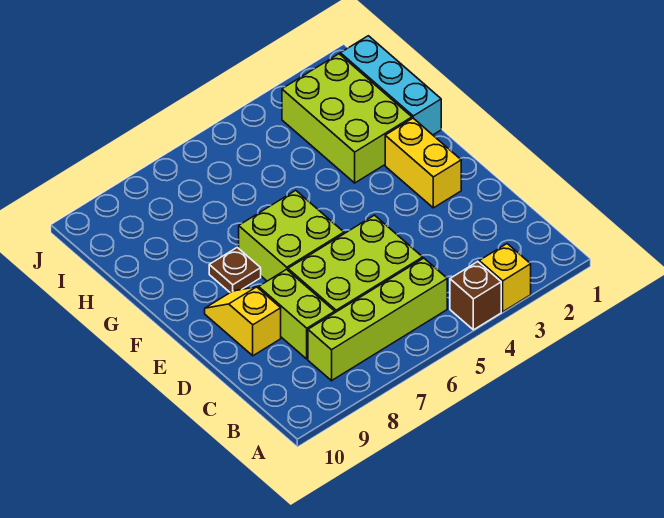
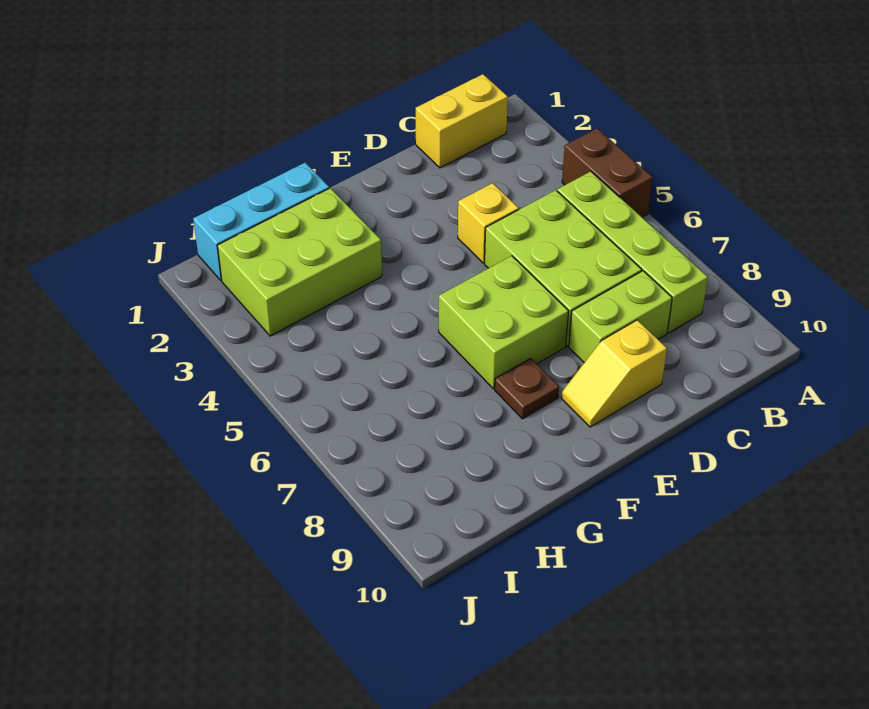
yellow 1x1 brick [479,244,531,312] -> yellow 1x1 brick moved to [458,183,519,263]
brown 1x1 brick [450,262,501,330] -> brown 1x2 brick [562,128,653,217]
yellow 1x2 brick [385,118,461,208] -> yellow 1x2 brick moved to [416,74,508,168]

